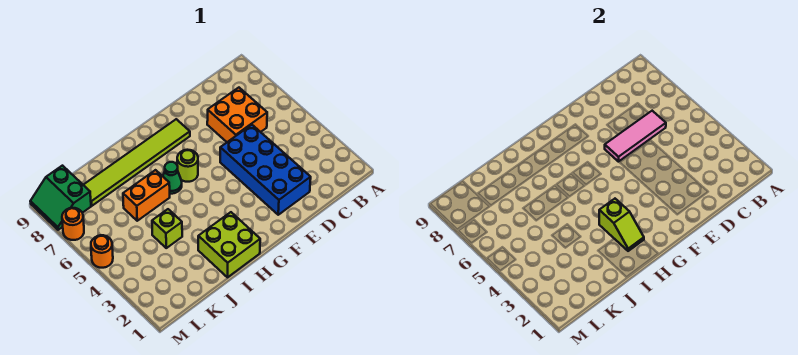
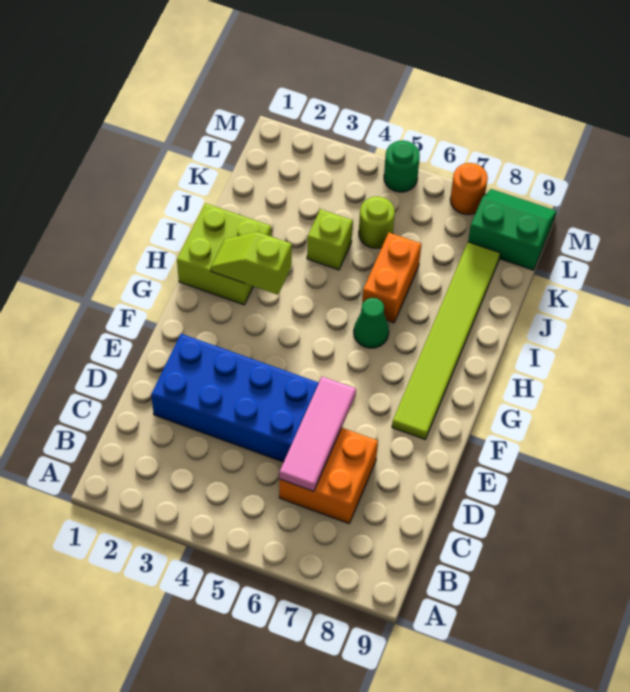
lime 1x1 round brick [177,150,198,182] -> lime 1x1 round brick moved to [359,197,395,248]
orange 1x1 round brick [91,235,113,268] -> green 1x1 round brick [384,140,420,192]

